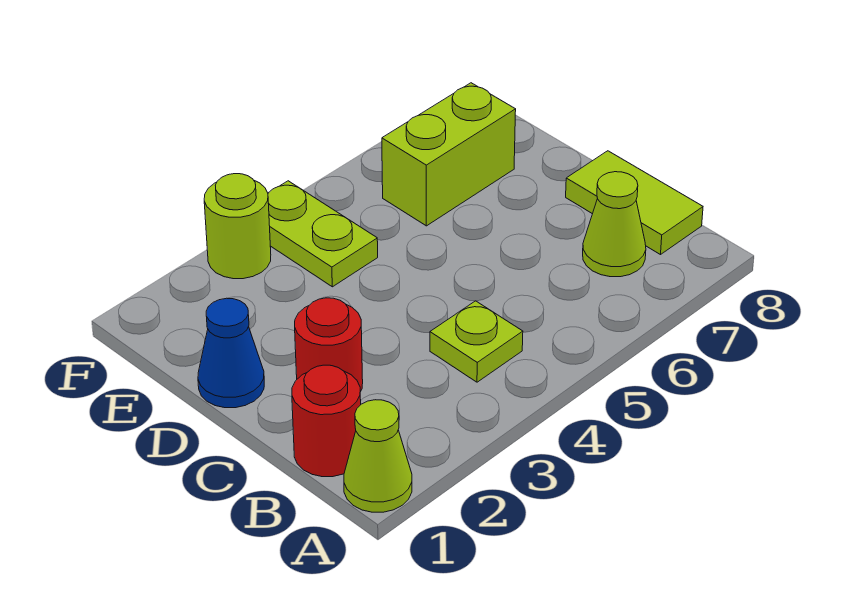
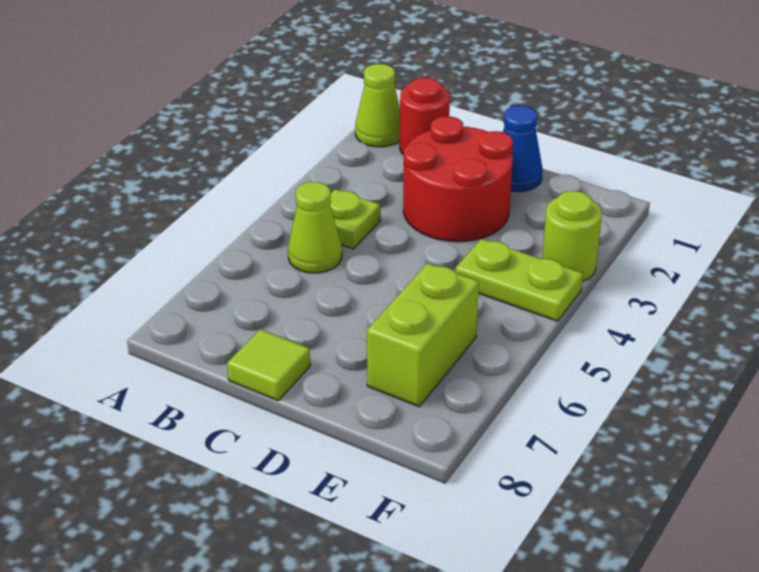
lime 1x1 cone [583,172,646,277] -> lime 1x1 cone moved to [288,182,342,273]
lime 1x2 tile [566,151,703,255] -> lime 1x1 tile [227,329,310,401]
red 1x1 round brick [295,298,363,392] -> red 2x2 round brick [403,116,513,242]

